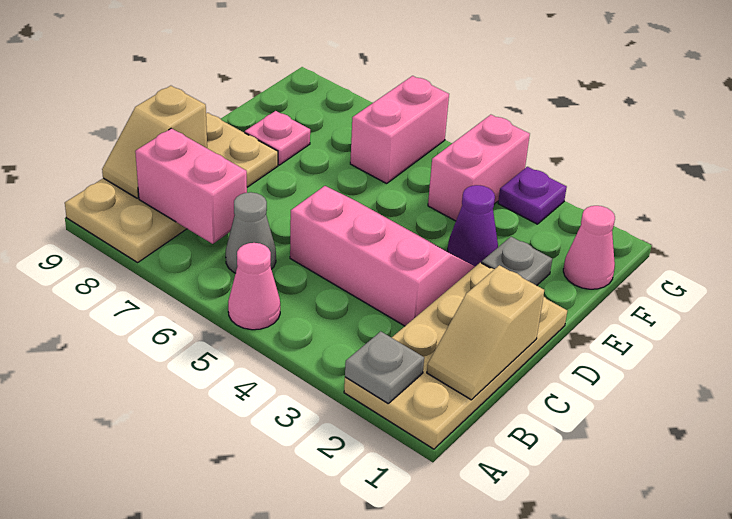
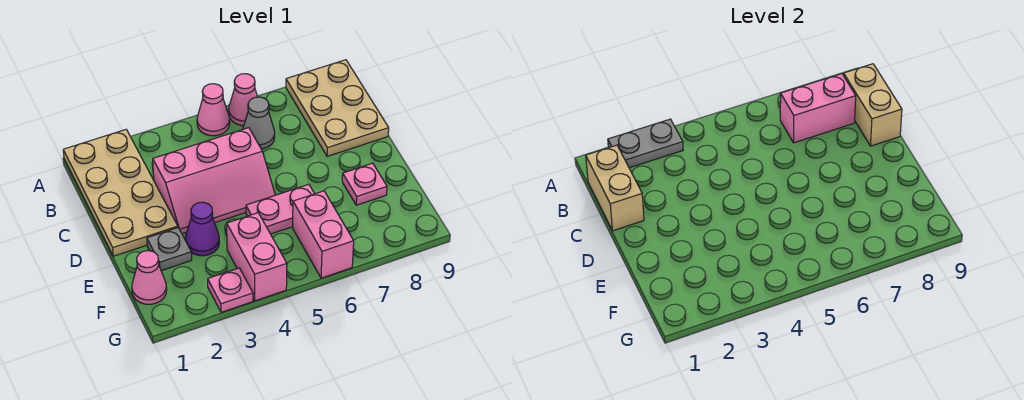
grey 1x1 plate [345,332,424,403] -> grey 1x2 plate [608,119,683,168]
none -> pink 1x1 cone [229,74,257,126]
tan 2x4 plate [65,113,278,262] -> tan 2x3 plate [286,60,389,156]
tan 1x2 slope [427,265,544,400] -> tan 1x2 brick [586,145,644,231]
tan 1x2 slope [102,86,207,198] -> tan 1x2 brick [843,64,902,146]
none -> pink 1x2 plate [246,184,314,234]
purple 1x1 plate [498,167,567,224] -> pink 1x1 plate [208,268,253,312]

